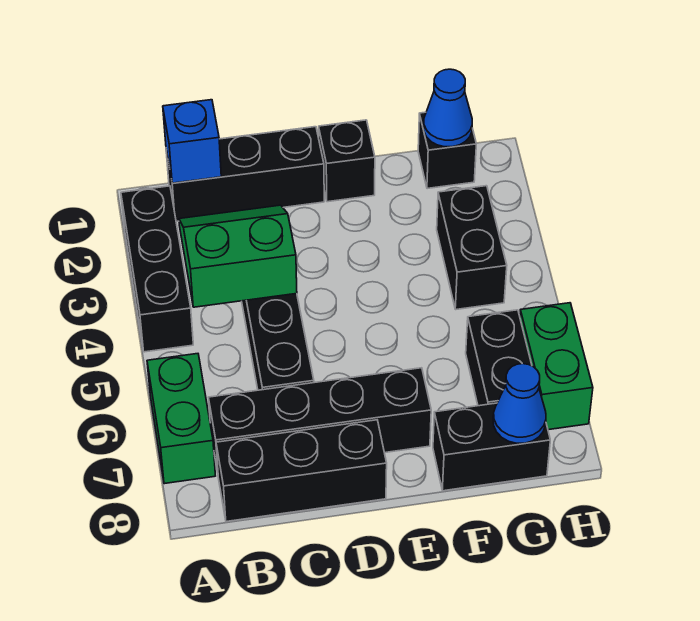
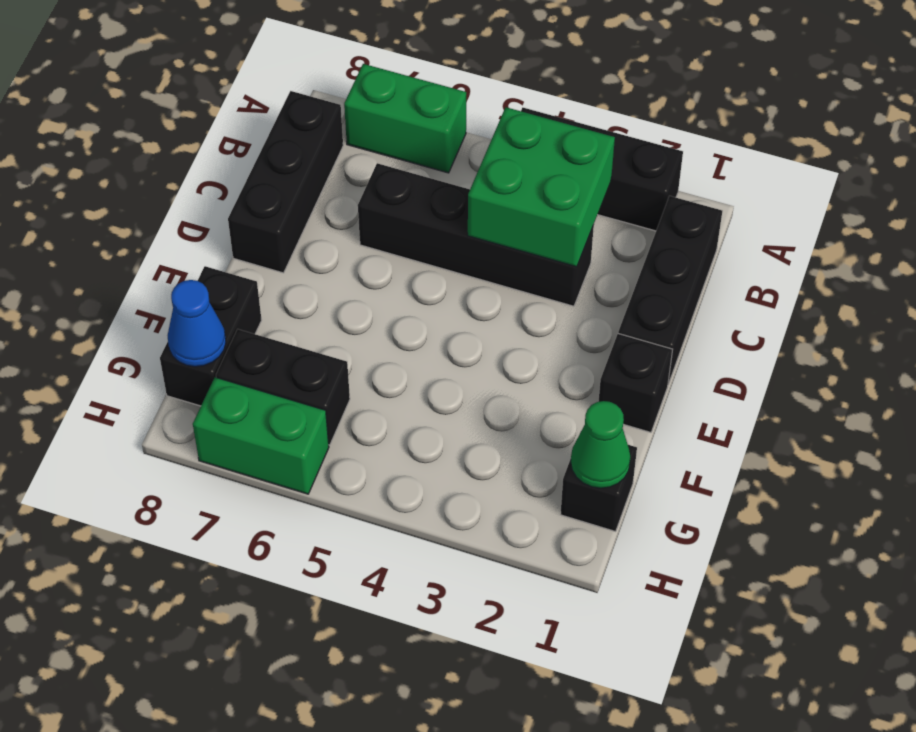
blue 1x1 brick [163,100,221,183] -> none
green 2x2 slope [179,205,297,307] -> green 2x2 brick [468,107,615,267]
black 1x4 brick [208,368,431,472] -> none
blue 1x1 cone [424,69,472,147] -> green 1x1 cone [571,401,631,488]
black 1x2 brick [437,186,507,309] -> none

